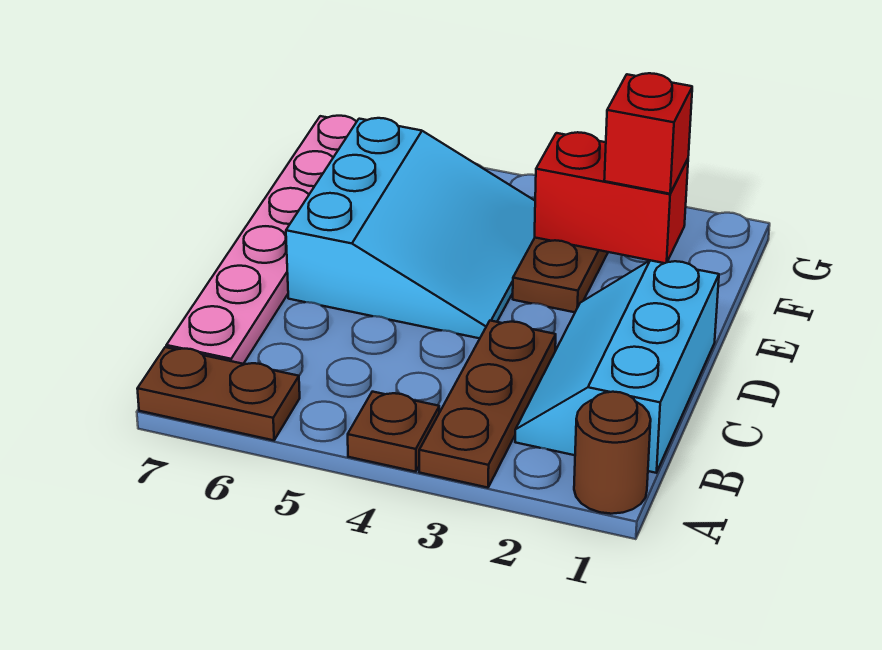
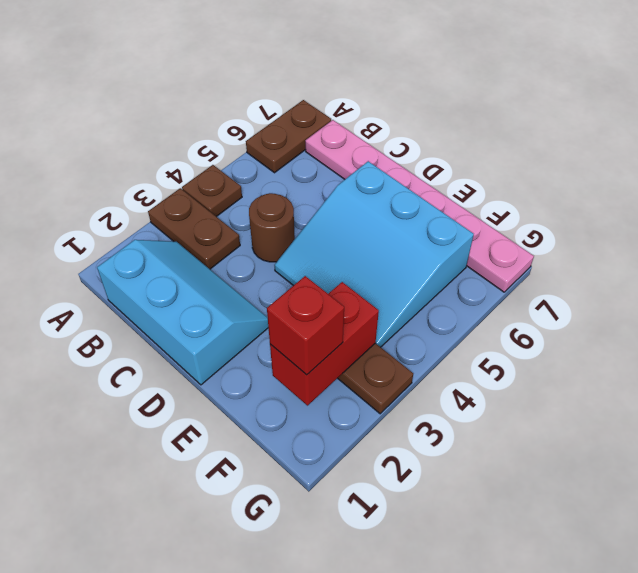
brown 1x1 round brick [574,392,651,514] -> brown 1x1 round brick moved to [249,193,295,262]
brown 1x3 plate [419,321,556,488] -> brown 1x2 plate [148,188,240,269]

